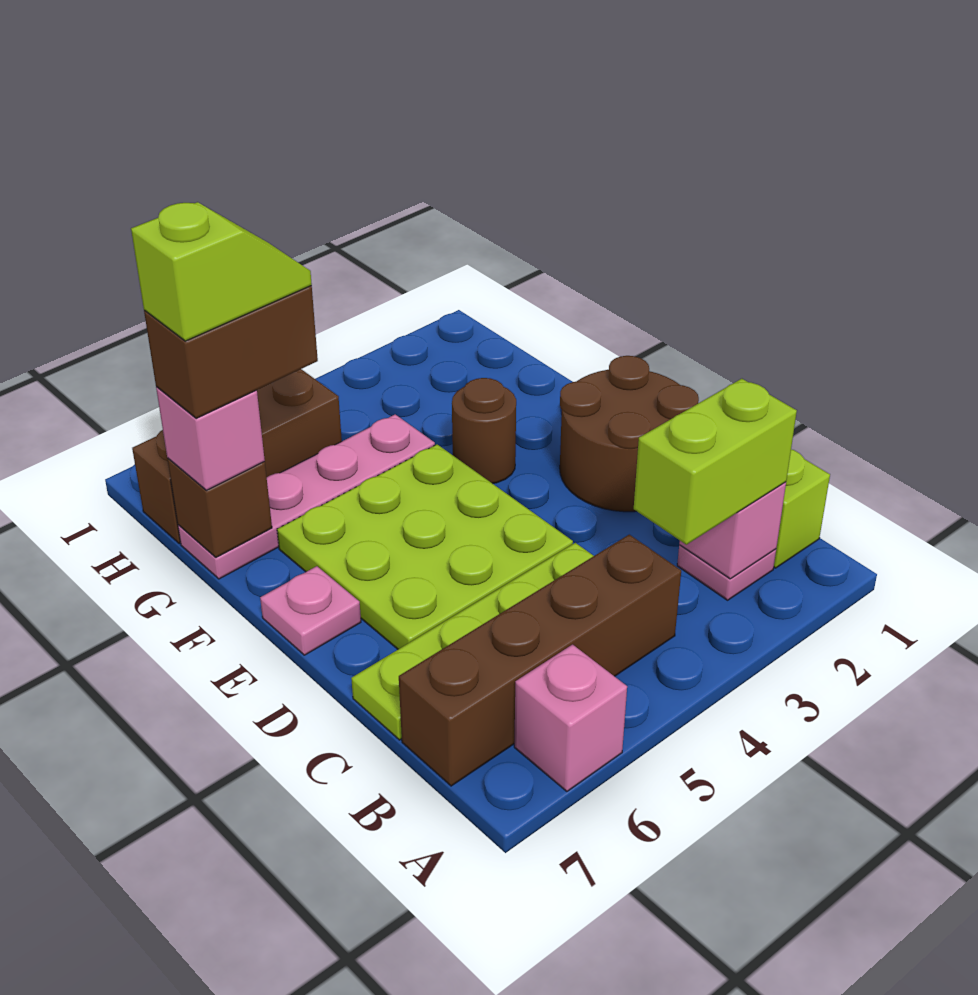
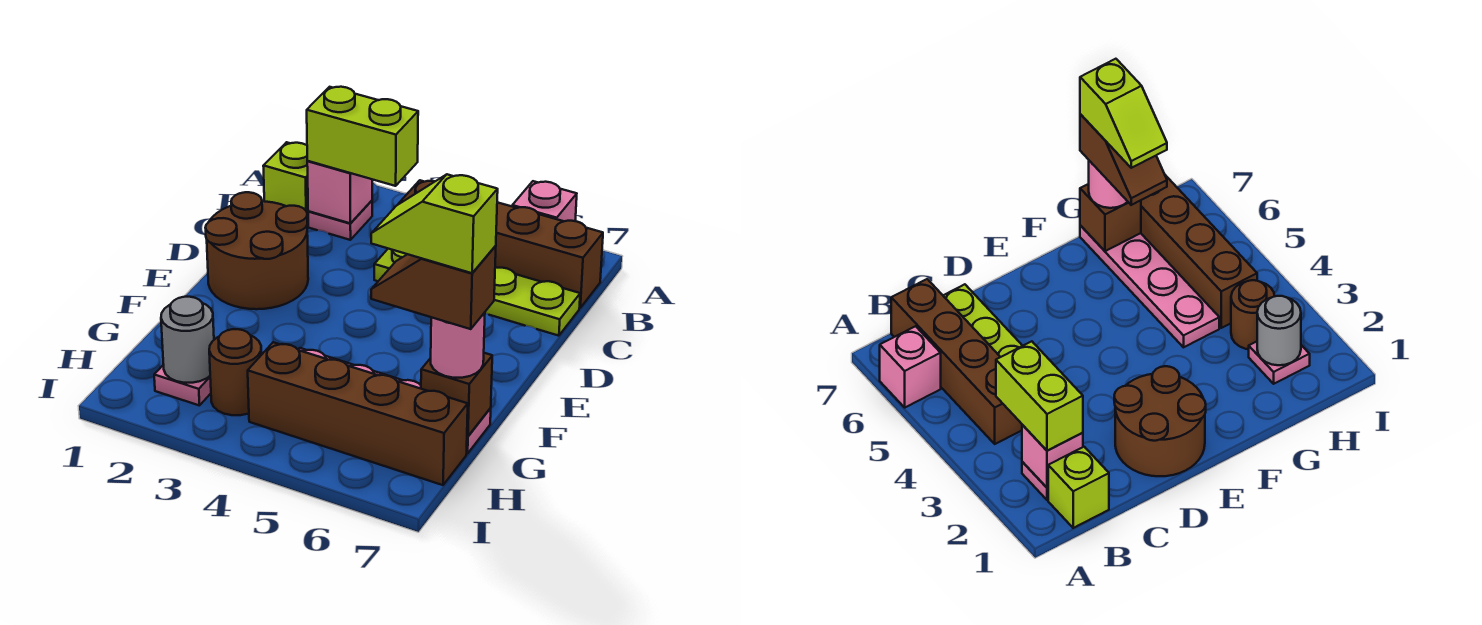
lime 3x3 plate [277,444,573,649] -> none
pink 1x1 plate [260,566,361,655] -> pink 1x1 plate moved to [154,365,211,406]
brown 1x1 round brick [452,378,516,484] -> brown 1x1 round brick moved to [209,329,261,415]
brown 1x2 brick [144,286,318,418] -> brown 1x2 slope [371,246,496,329]
pink 1x1 brick [156,387,265,490] -> pink 1x1 round brick [431,313,485,378]
none -> grey 1x1 round brick [161,297,214,383]
brown 1x3 brick [132,369,342,544] -> brown 1x4 brick [248,342,468,485]

